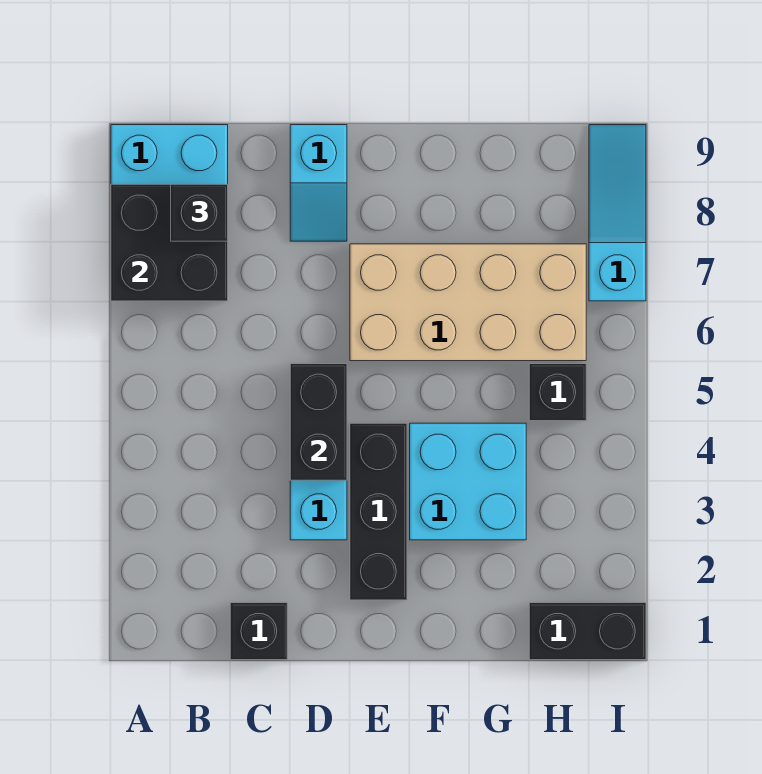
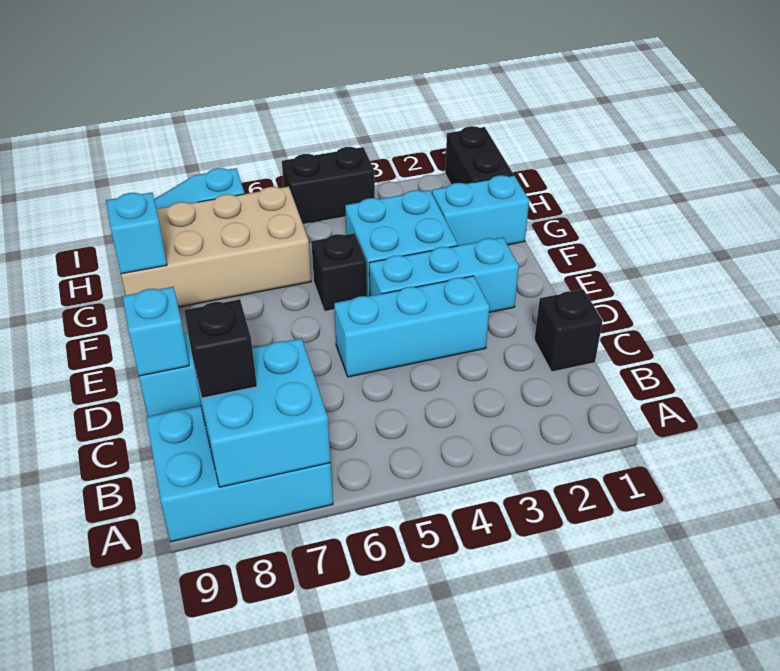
black 2x2 brick [111,184,228,301] -> cyan 2x2 brick [194,338,331,487]
black 1x2 brick [290,364,347,480] -> black 1x2 brick moved to [282,147,375,224]
none -> cyan 1x1 brick [122,287,189,376]
black 1x3 brick [350,423,407,600] -> cyan 1x3 brick [369,237,519,312]
tan 2x4 brick [350,244,586,361] -> tan 2x4 brick turned to [121,186,311,307]
none -> cyan 1x2 brick [432,175,529,246]
none -> cyan 1x1 brick [106,193,167,274]
black 1x1 brick [529,364,586,421] -> black 1x1 brick moved to [311,233,367,311]

